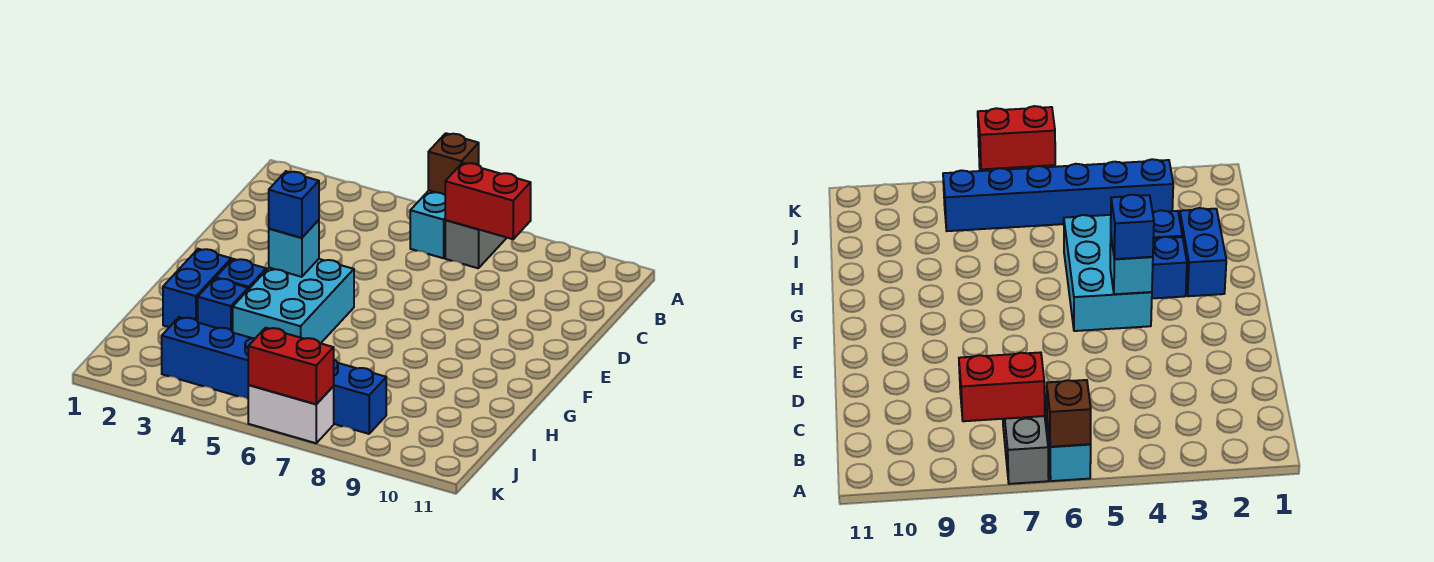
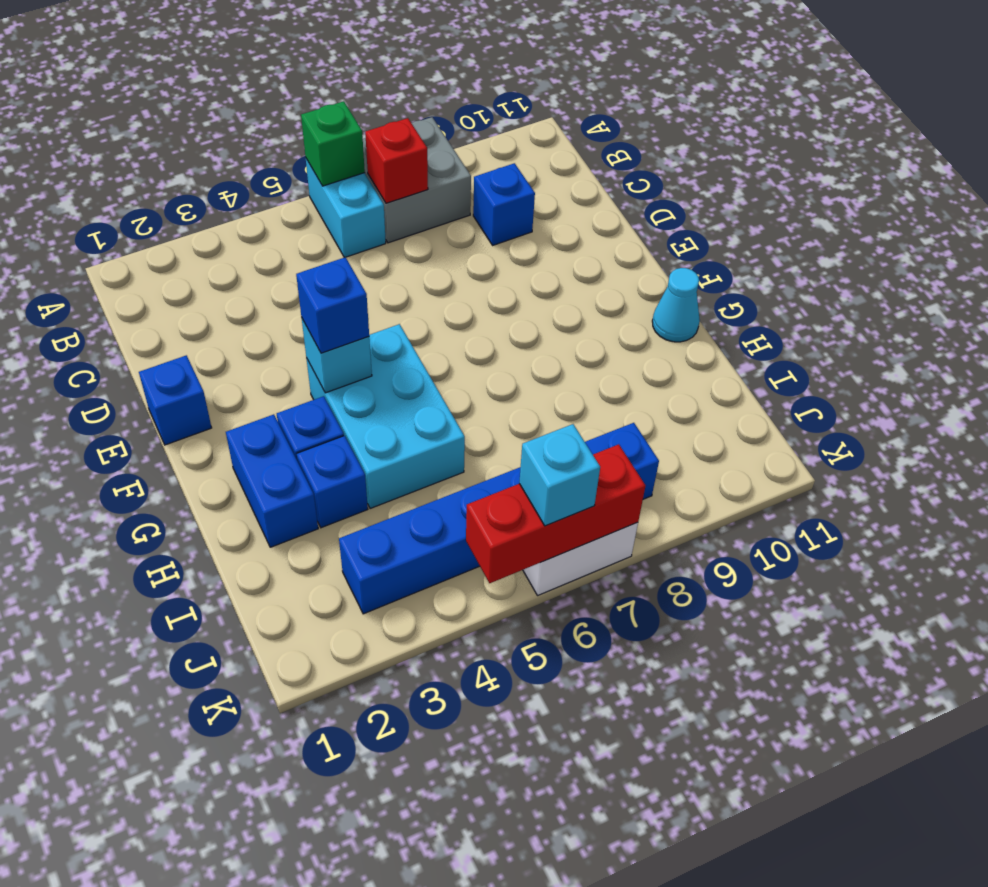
brown 1x1 brick [428,133,479,195] -> green 1x1 brick [301,101,365,186]
grey 1x2 brick [445,220,507,268] -> grey 2x2 brick [363,117,471,243]
red 1x2 brick [445,163,531,239] -> red 1x1 brick [365,118,428,203]
none -> blue 1x1 brick [473,163,535,245]
none -> blue 1x1 brick [139,355,212,445]
none -> cyan 1x1 cone [652,268,700,342]
red 1x2 brick [248,328,334,404] -> red 1x3 brick [466,444,645,583]
none -> cyan 1x1 brick [519,424,600,526]

